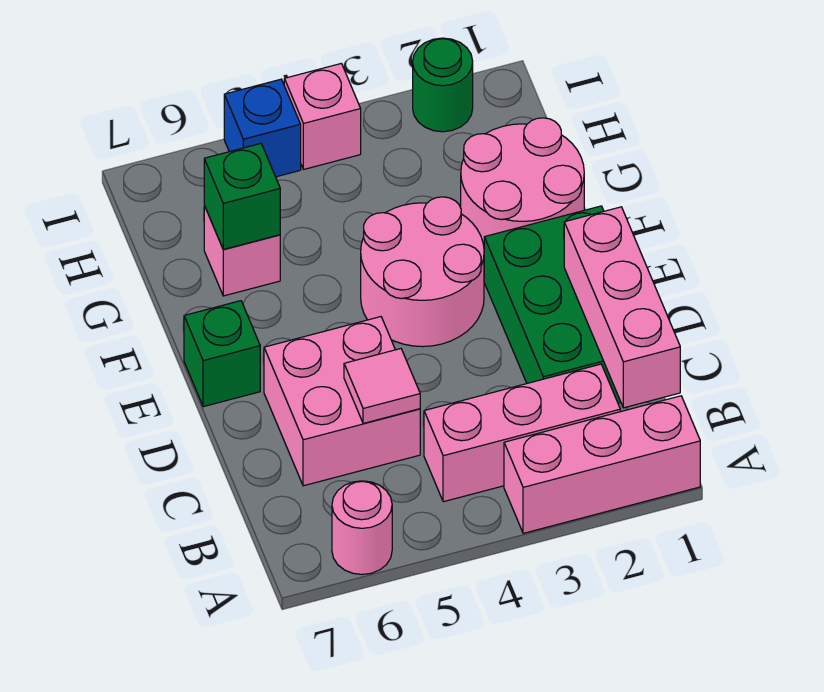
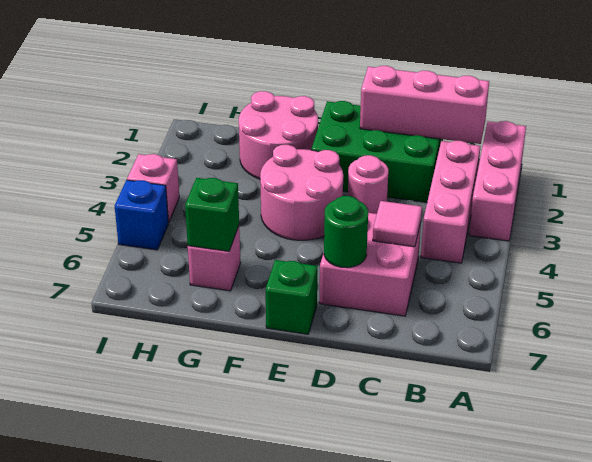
pink 1x1 round brick [332,481,392,575] -> pink 1x1 round brick moved to [348,155,388,214]
green 1x1 round brick [413,38,473,132] -> green 1x1 round brick moved to [324,196,368,268]

